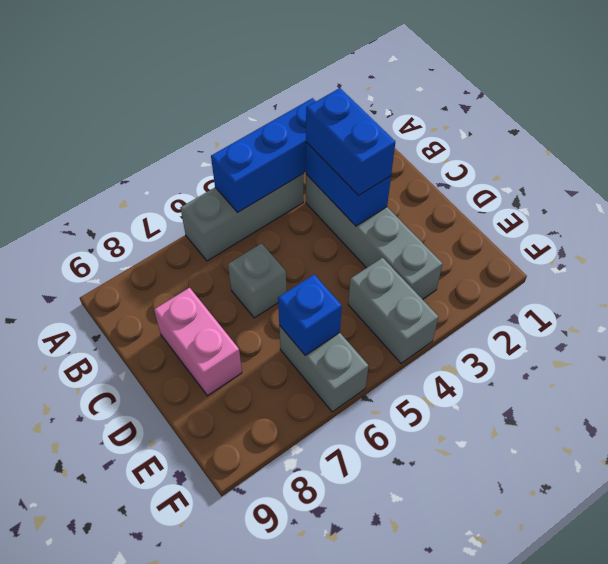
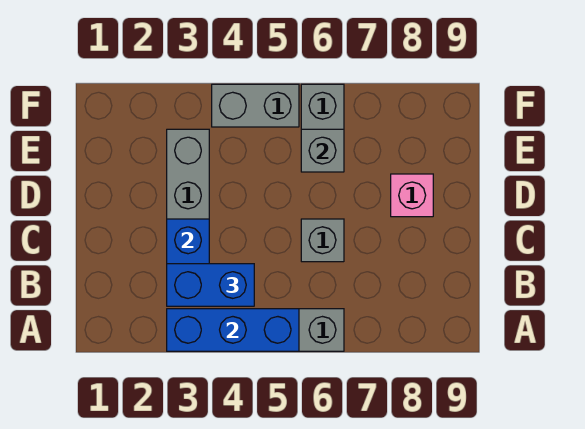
blue 1x2 brick [306,88,395,196] -> blue 1x2 brick turned to [167,264,254,306]
pink 1x2 brick [154,288,242,396] -> pink 1x1 brick [391,174,433,217]
grey 1x2 brick [348,258,439,363] -> grey 1x2 brick turned to [212,84,299,127]
blue 1x1 brick [278,275,342,355] -> grey 1x1 brick [301,129,344,172]

